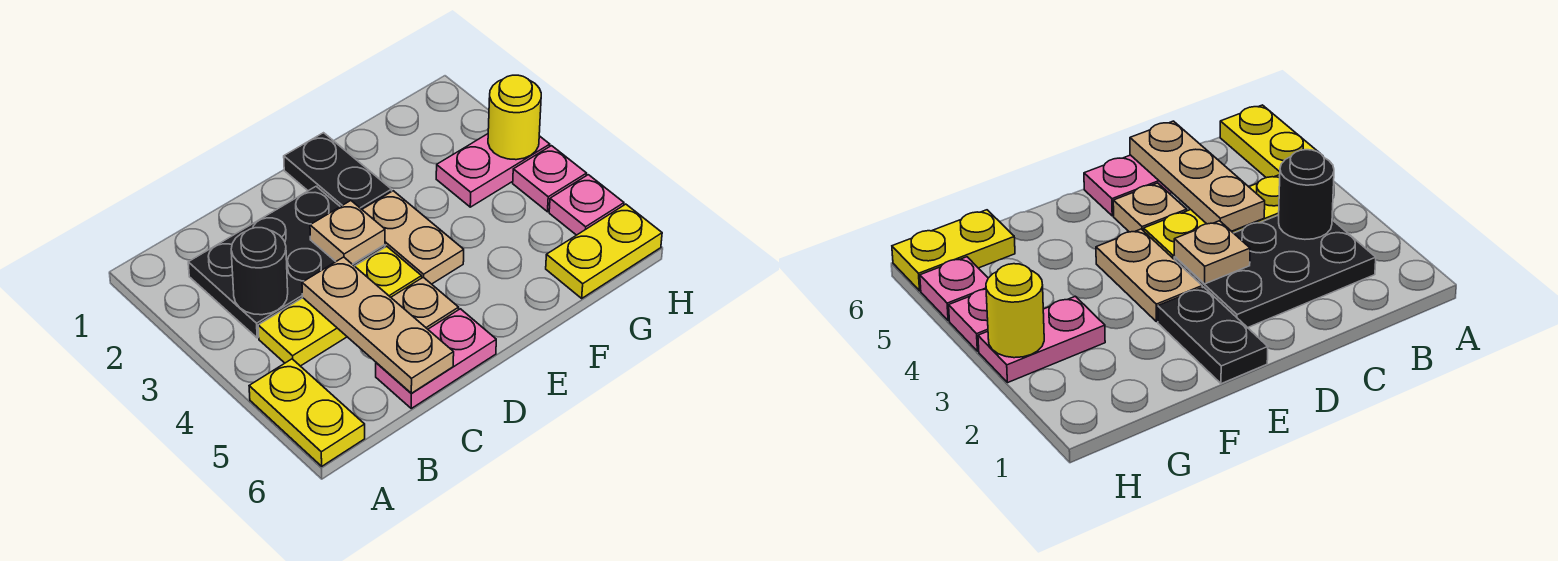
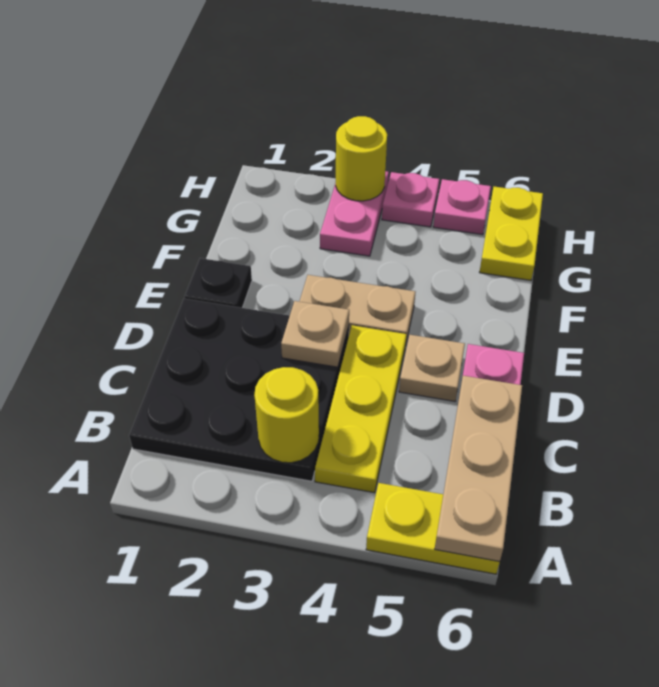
black 2x3 plate [188,186,385,338] -> black 3x3 plate [129,299,349,481]
black 1x1 round brick [231,228,288,315] -> yellow 1x1 round brick [254,367,319,463]
tan 1x3 plate [302,257,454,393] -> tan 1x3 plate turned to [435,376,522,562]
black 1x2 plate [284,133,392,209] -> black 1x1 plate [185,258,252,308]

